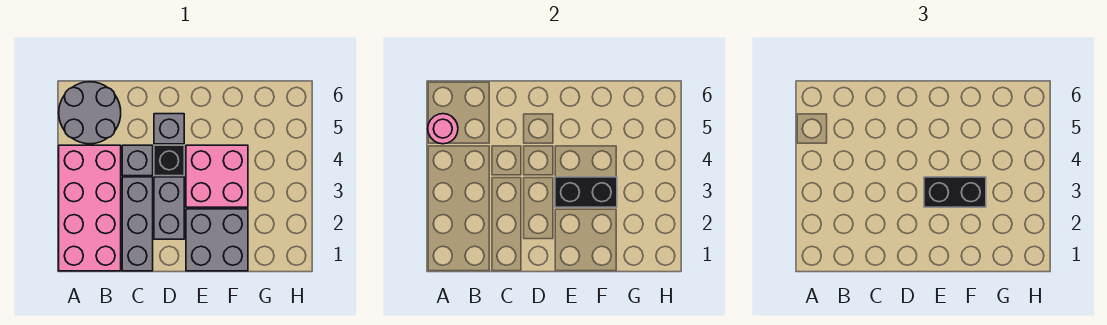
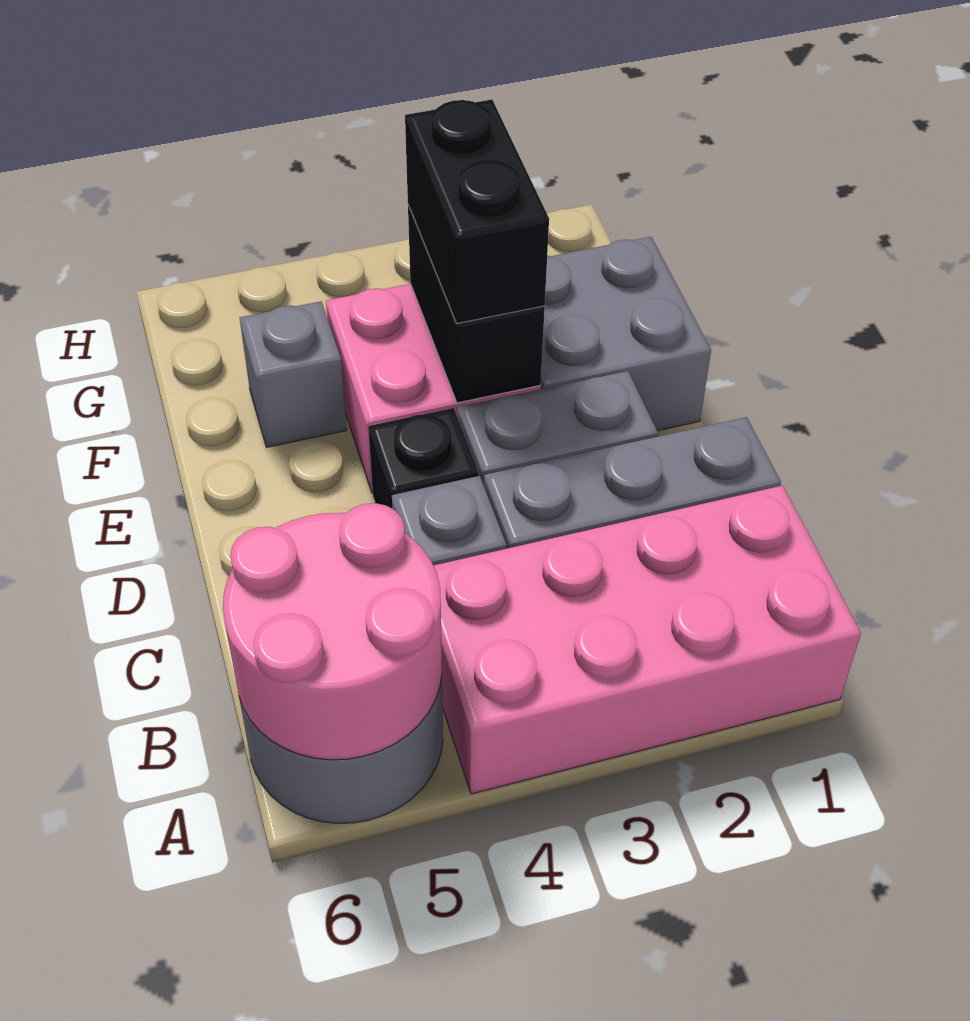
pink 1x1 round brick [428,114,458,144] -> pink 2x2 round brick [223,503,442,760]
grey 1x1 brick [154,114,184,144] -> grey 1x1 brick moved to [240,301,347,447]

